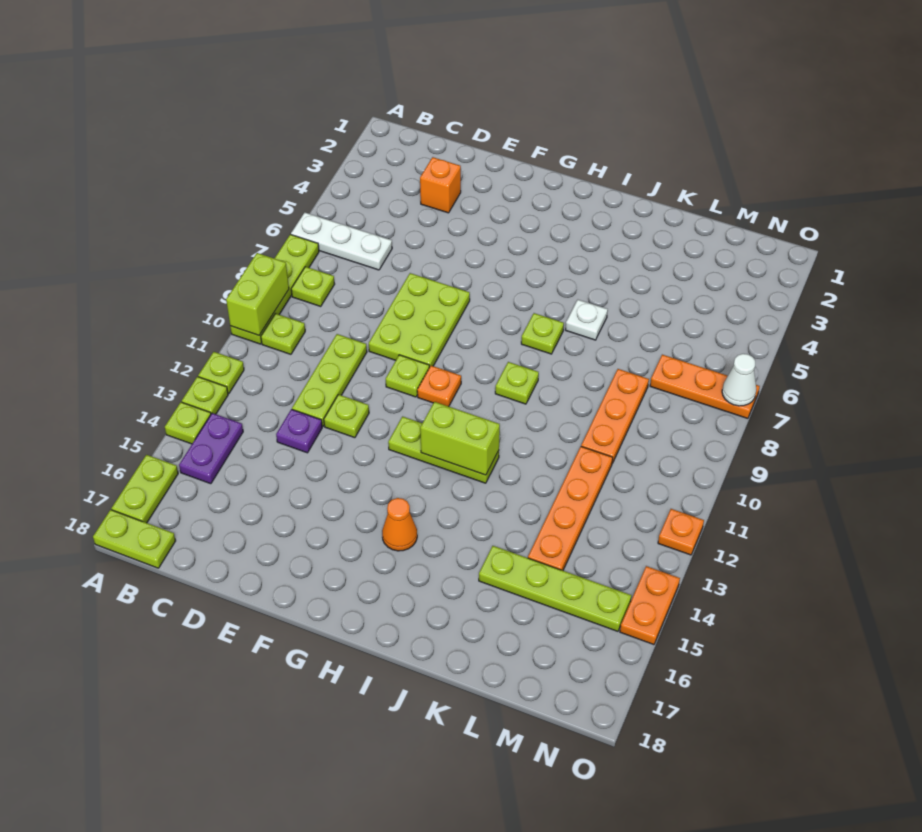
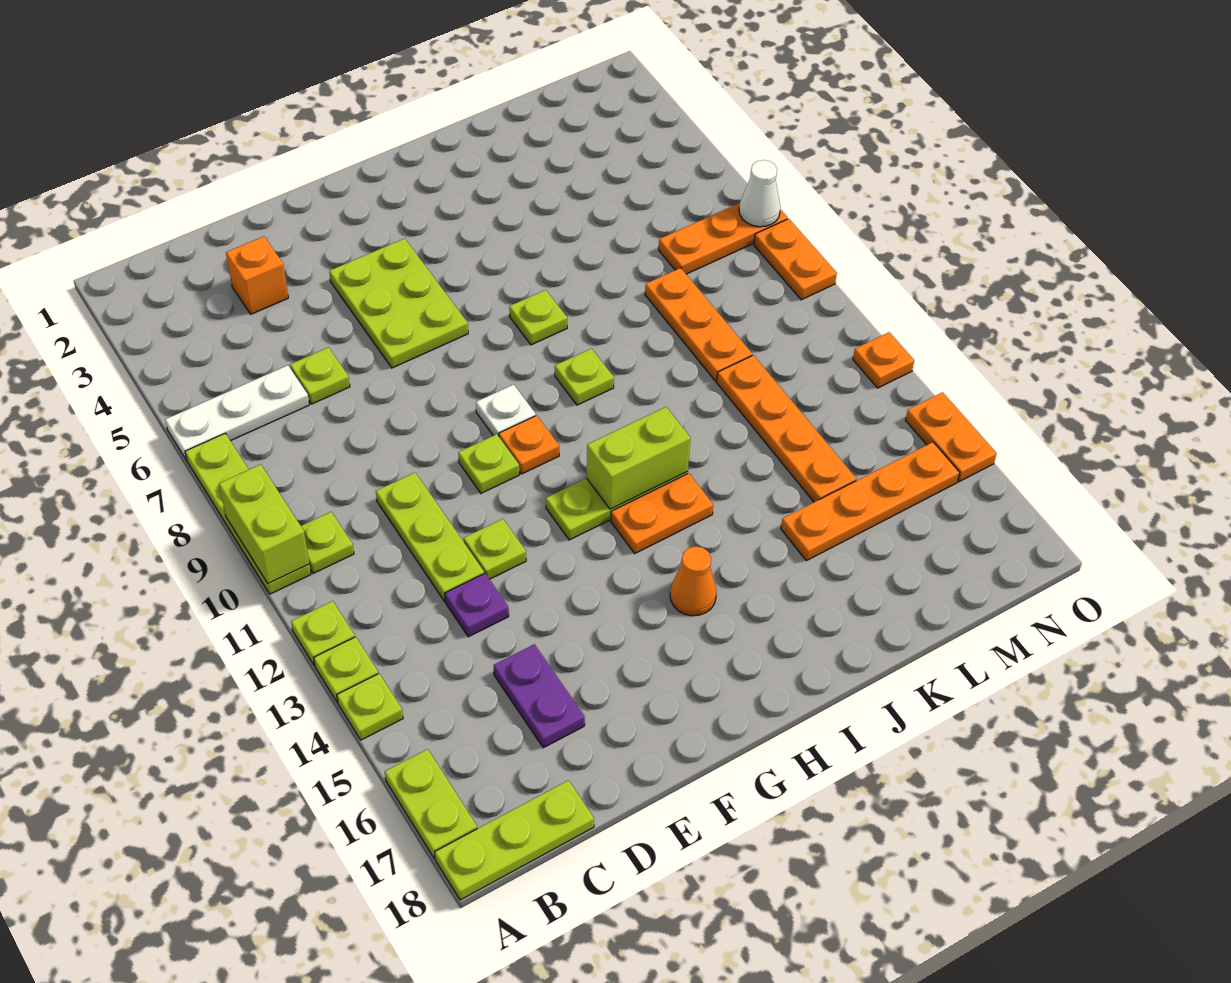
lime 1x2 plate [93,510,176,568] -> lime 1x3 plate [435,780,594,900]
lime 1x1 plate [291,267,335,306] -> lime 1x1 plate moved to [290,347,350,404]
purple 1x2 plate [179,413,243,484] -> purple 1x2 plate moved to [494,644,585,748]
lime 2x3 plate [369,273,470,367] -> lime 2x3 plate moved to [329,238,468,368]
none -> orange 1x2 plate [611,473,713,553]
white 1x1 plate [565,300,608,340] -> white 1x1 plate moved to [476,384,536,436]
lime 1x4 plate [479,546,631,631] -> orange 1x4 plate [781,442,960,561]
none -> orange 1x2 plate [754,219,837,300]

